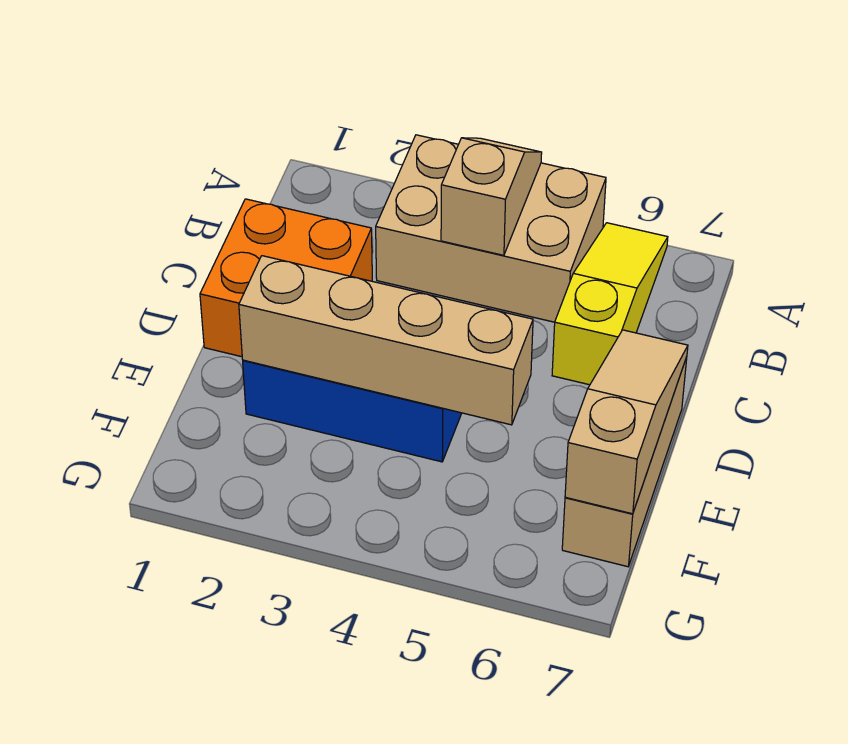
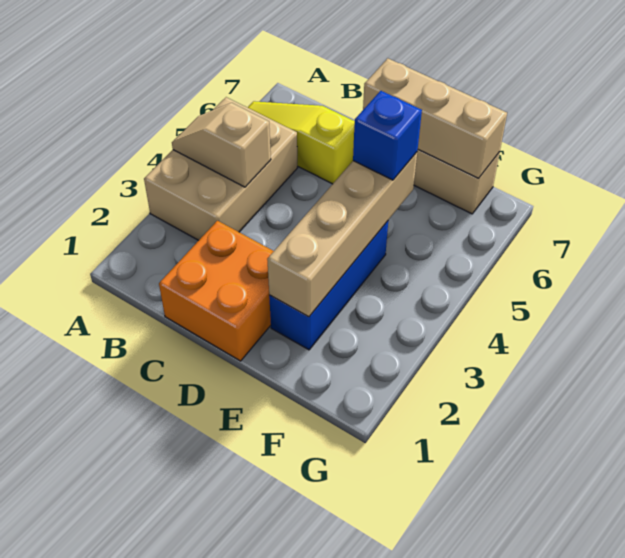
tan 1x3 slope [565,330,688,514] -> tan 1x3 brick [363,58,507,178]
none -> blue 1x1 brick [353,91,422,180]

